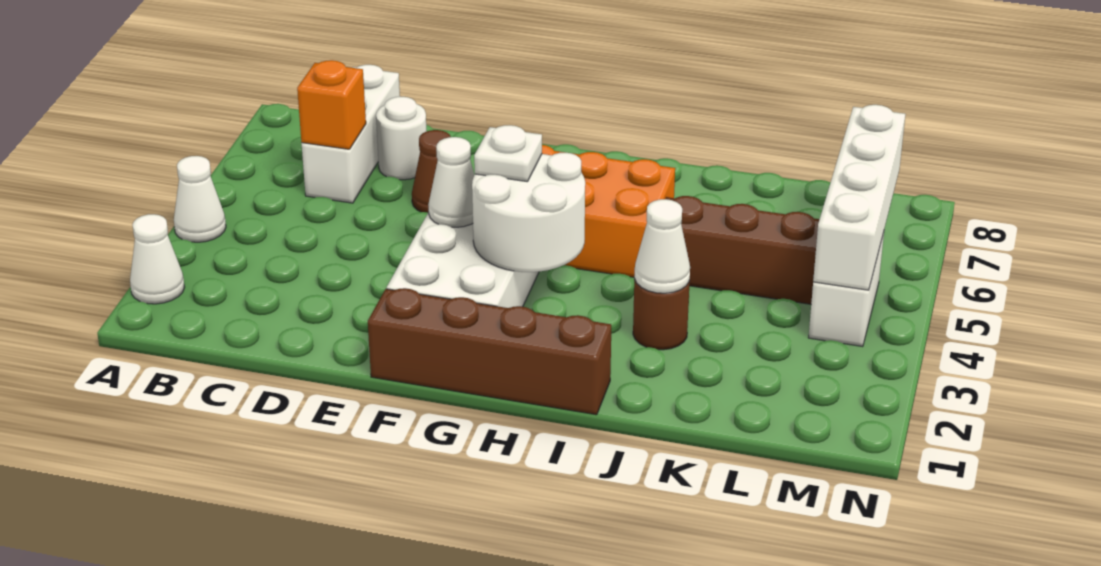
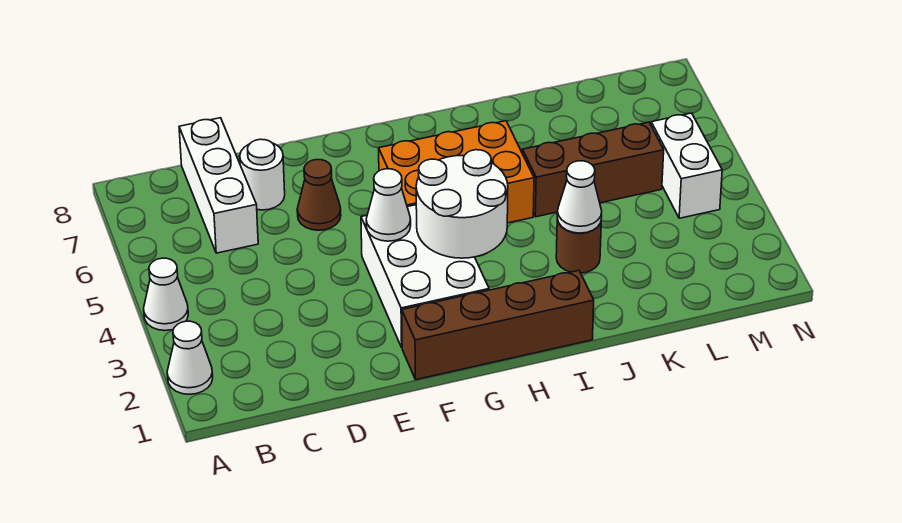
orange 1x1 brick [297,60,366,149] -> none
white 1x1 plate [474,125,542,182] -> none
white 1x4 brick [813,105,905,290] -> none

